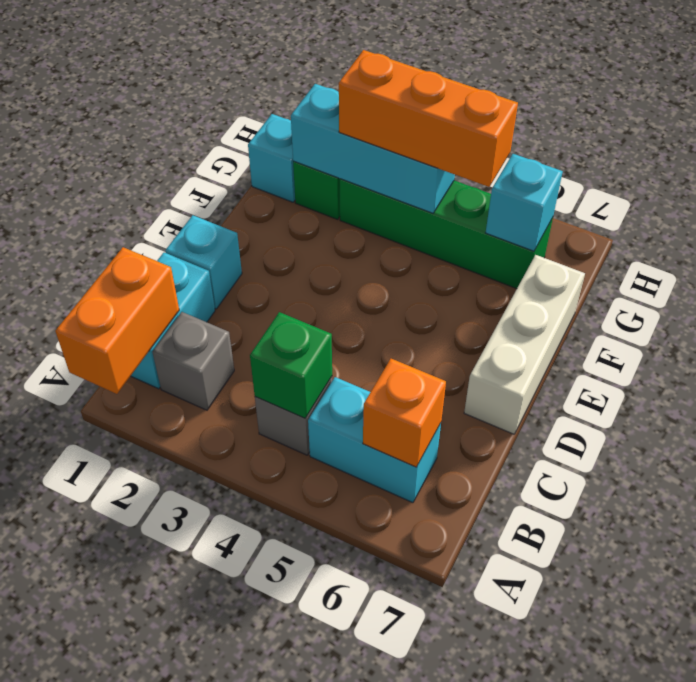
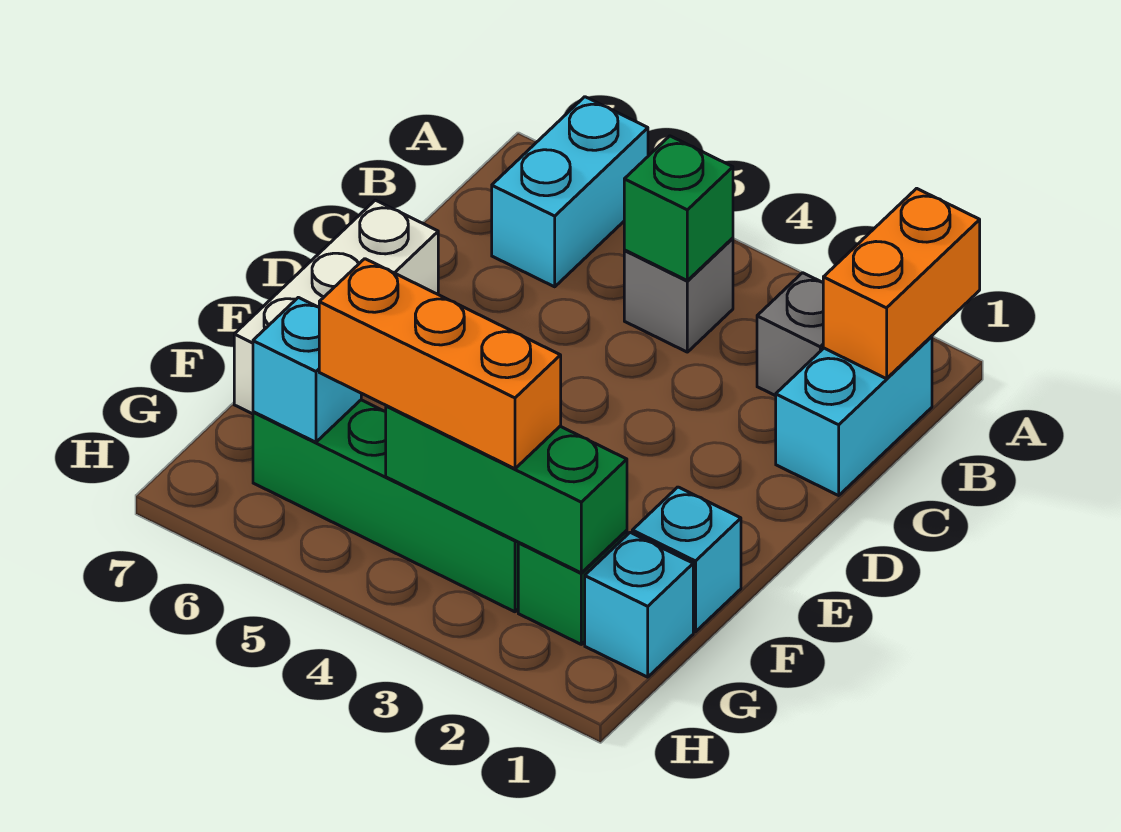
cyan 1x2 brick [308,377,441,503] -> cyan 1x2 brick turned to [492,97,648,287]
orange 1x1 brick [363,359,446,467] -> none
cyan 1x1 brick [165,215,242,309] -> cyan 1x1 brick moved to [632,487,741,632]
cyan 1x3 brick [291,84,455,213] -> green 1x3 brick [386,406,627,573]

